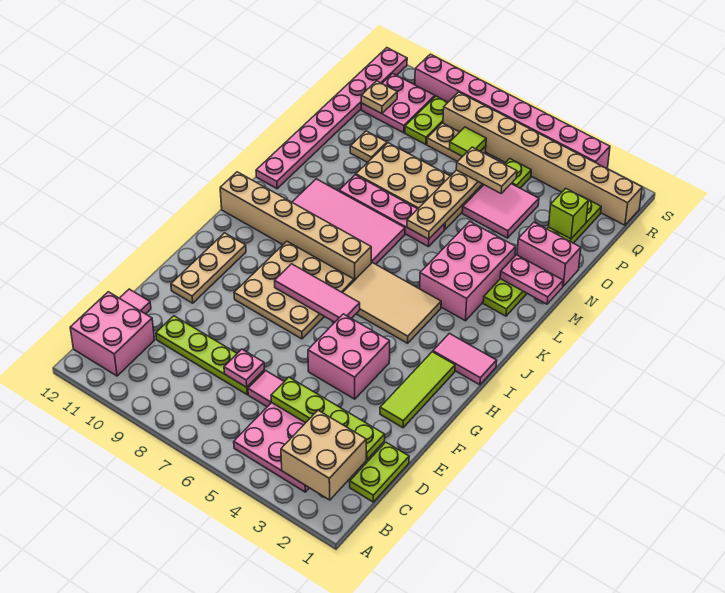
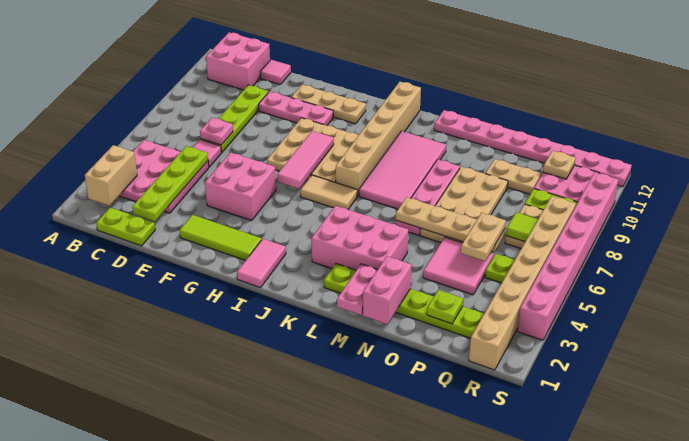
tan 2x2 brick [281,410,366,500] -> tan 1x2 brick [85,145,137,206]
none -> pink 1x3 plate [259,91,333,125]
tan 2x3 tile [343,263,441,343] -> tan 1x2 tile [301,175,357,209]
tan 1x1 plate [350,131,387,163] -> tan 1x2 plate [485,159,541,194]
lime 1x1 brick [549,189,588,239] -> lime 1x1 plate [427,290,463,324]

